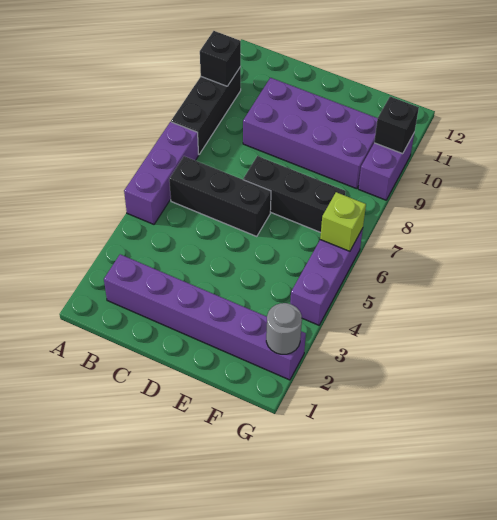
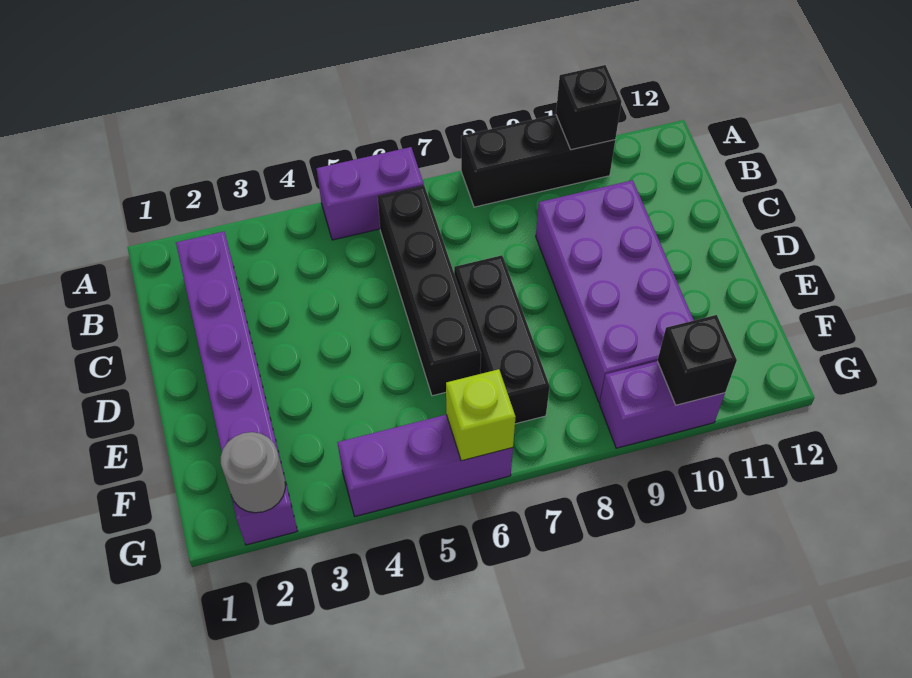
purple 1x3 brick [124,122,199,224] -> purple 1x2 brick [317,147,424,240]
black 1x3 brick [169,156,271,236] -> black 1x4 brick [378,186,481,396]

